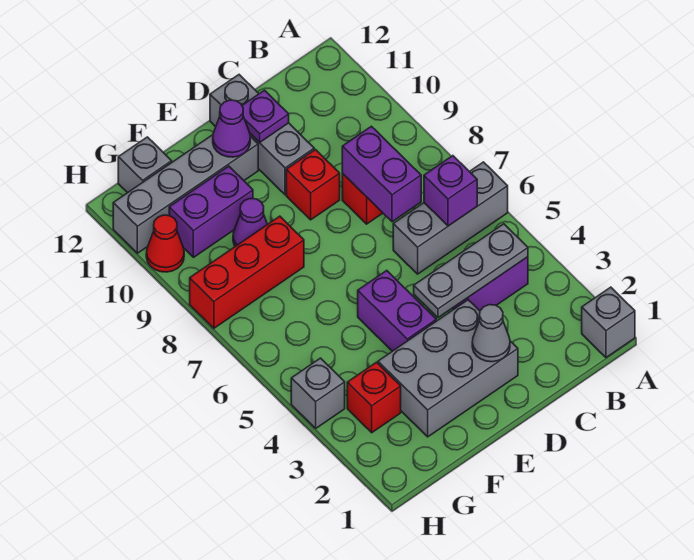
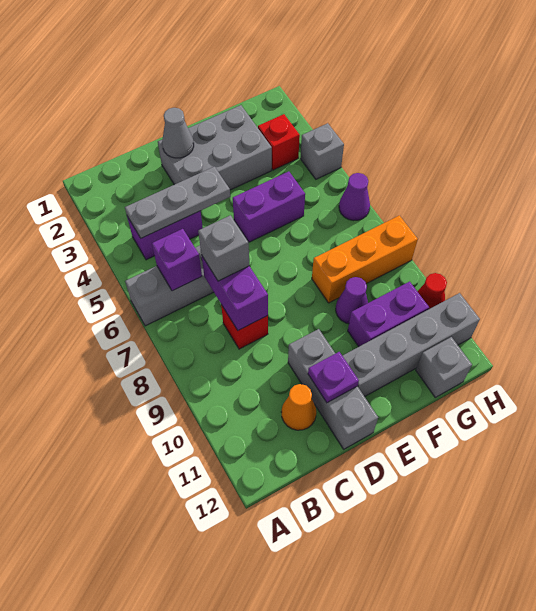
grey 1x1 brick [582,287,635,357] -> grey 1x1 brick moved to [198,215,249,281]
none -> orange 1x1 cone [282,384,316,430]
red 1x1 brick [286,150,340,220] -> none
purple 1x2 brick [358,271,436,351] -> purple 1x2 brick turned to [233,171,305,242]
purple 1x1 cone [213,100,250,157] -> purple 1x1 cone moved to [339,173,370,220]
red 1x3 brick [190,216,304,328] -> orange 1x3 brick [312,215,418,303]

